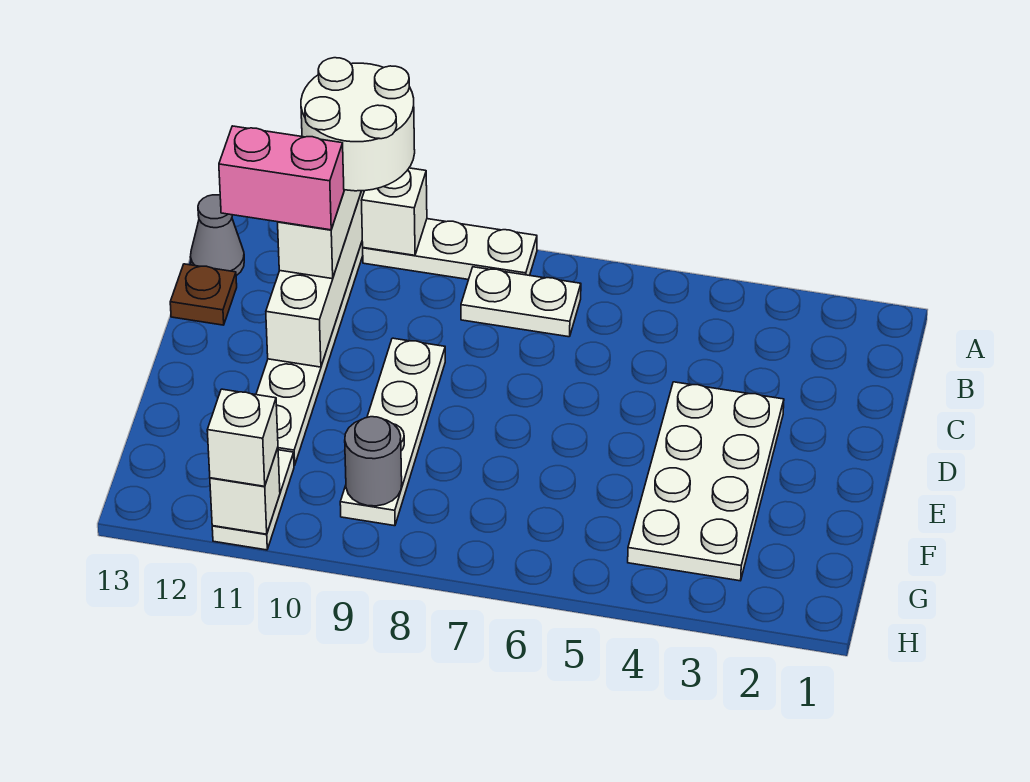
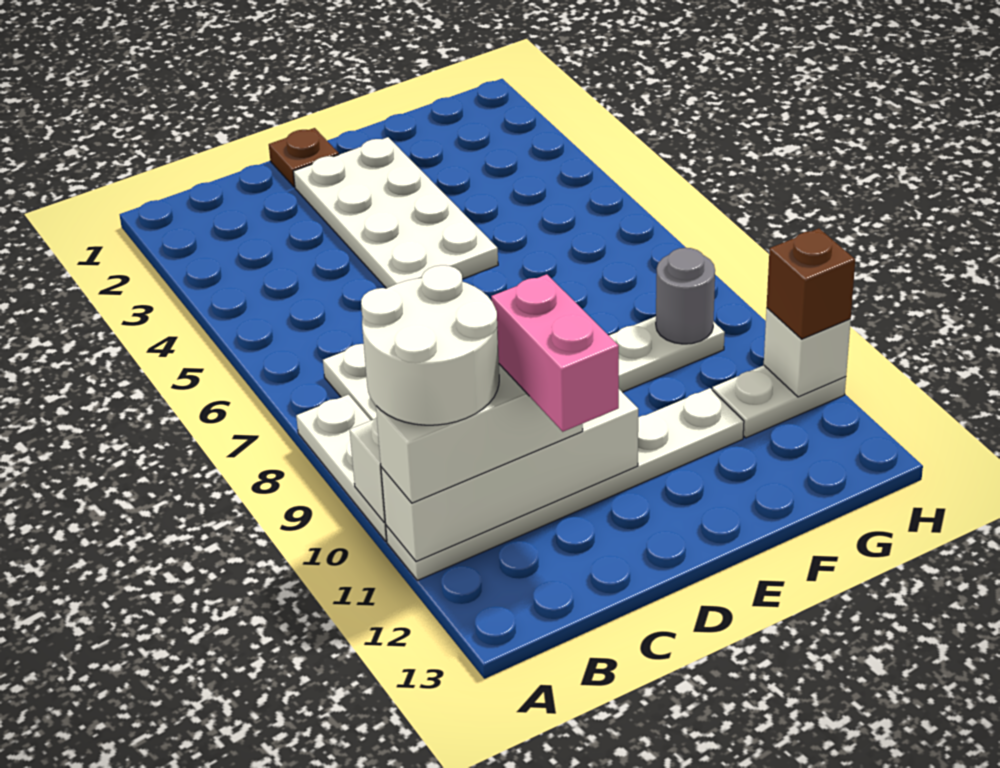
grey 1x1 cone [190,195,244,276] -> none
brown 1x1 plate [170,264,237,325] -> brown 1x1 plate moved to [269,128,339,187]
white 2x4 plate [628,382,784,581] -> white 2x4 plate turned to [293,137,498,288]
white 1x1 brick [207,389,278,486] -> brown 1x1 brick [767,228,855,339]

